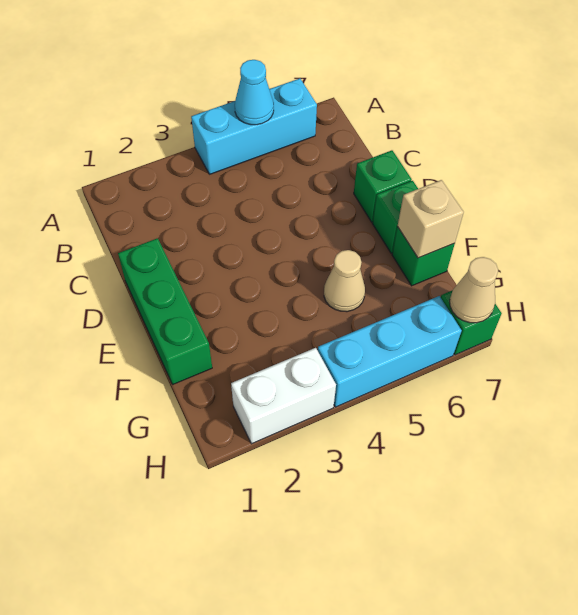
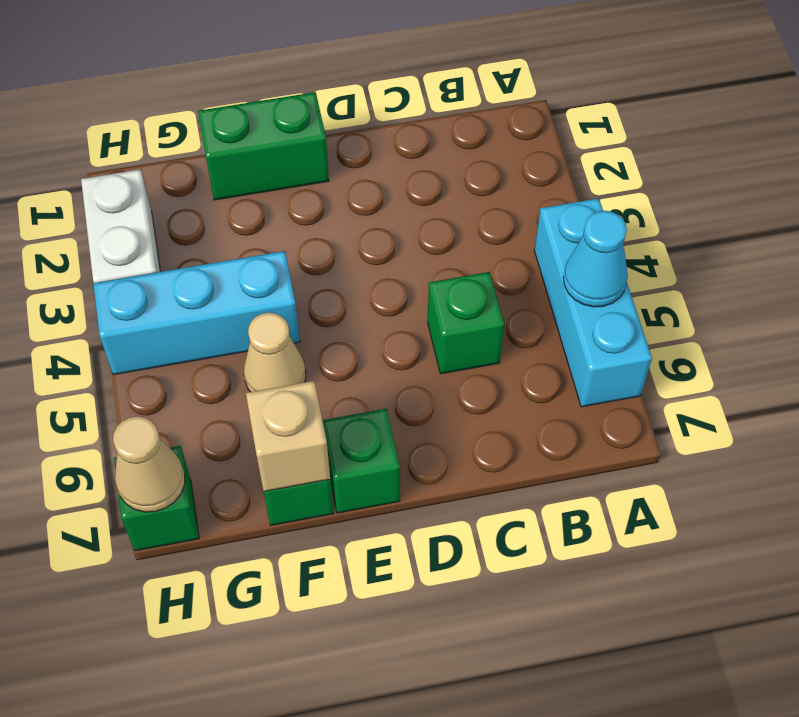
green 1x3 brick [118,238,212,384] -> green 1x2 brick [198,92,329,200]
green 1x1 brick [354,150,412,222] -> green 1x1 brick moved to [428,272,504,374]
cyan 1x3 brick [318,296,462,407] -> cyan 1x3 brick turned to [93,251,300,375]

